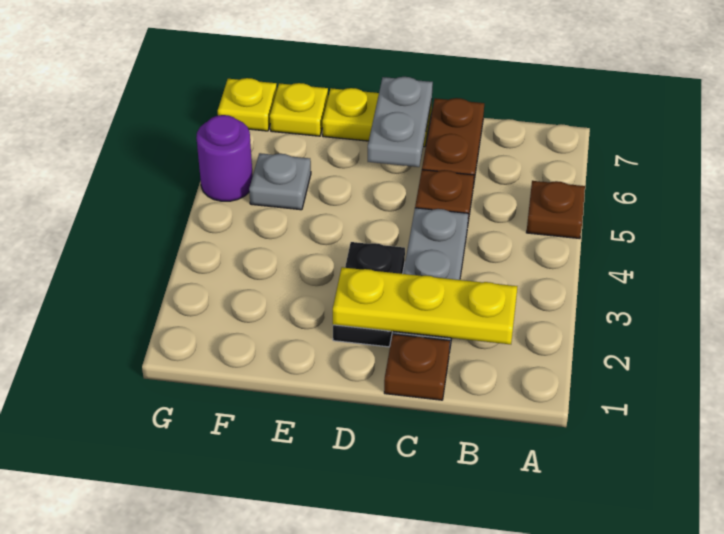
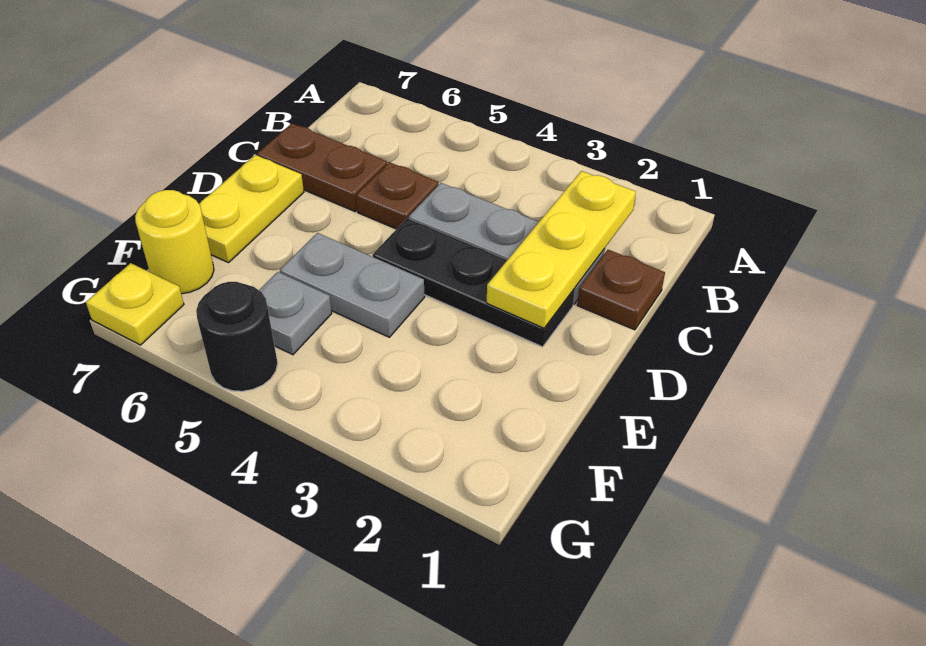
brown 1x1 plate [526,181,585,239] -> none
black 1x2 plate [333,242,405,347] -> black 1x3 plate [373,218,575,347]
grey 1x2 plate [368,77,433,167] -> grey 1x2 plate moved to [280,233,425,337]
yellow 1x1 plate [270,83,328,136] -> yellow 1x1 round brick [135,190,214,294]
purple 1x1 round brick [196,115,253,201] -> black 1x1 round brick [196,282,278,391]

